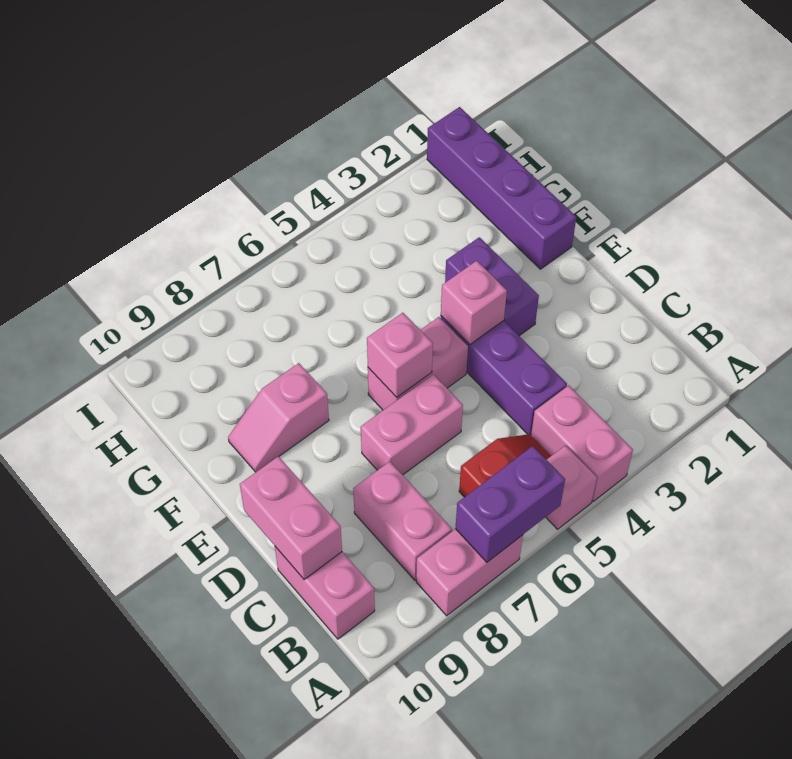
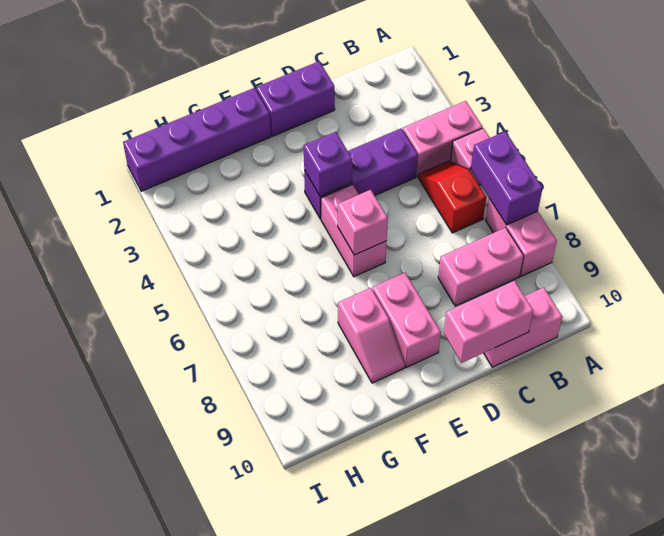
pink 1x2 brick [361,374,463,475] -> pink 1x2 brick moved to [373,273,441,367]
purple 1x2 brick [445,237,539,336] -> purple 1x2 brick moved to [256,61,335,136]
pink 1x1 brick [441,261,507,344] -> purple 1x1 brick [304,132,352,196]

